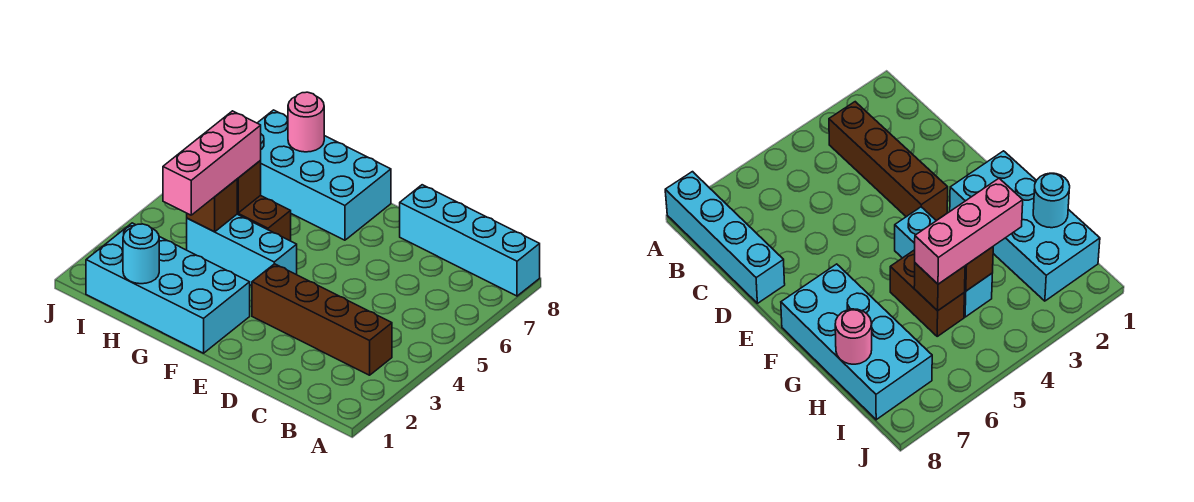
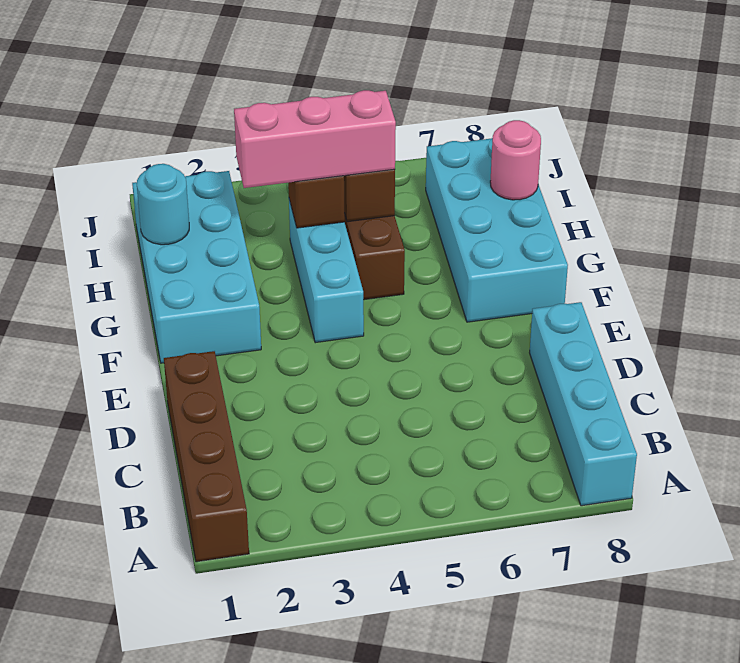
brown 1x4 brick [252,264,392,375] -> brown 1x4 brick moved to [164,351,249,562]

